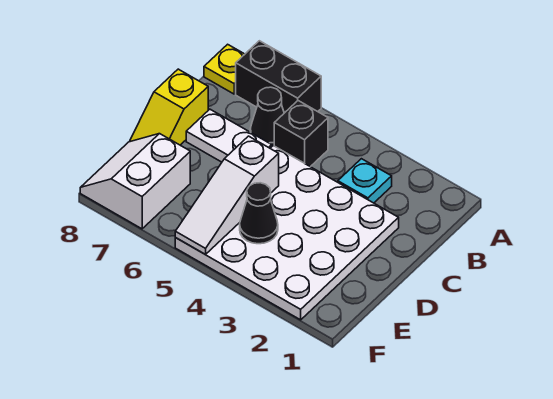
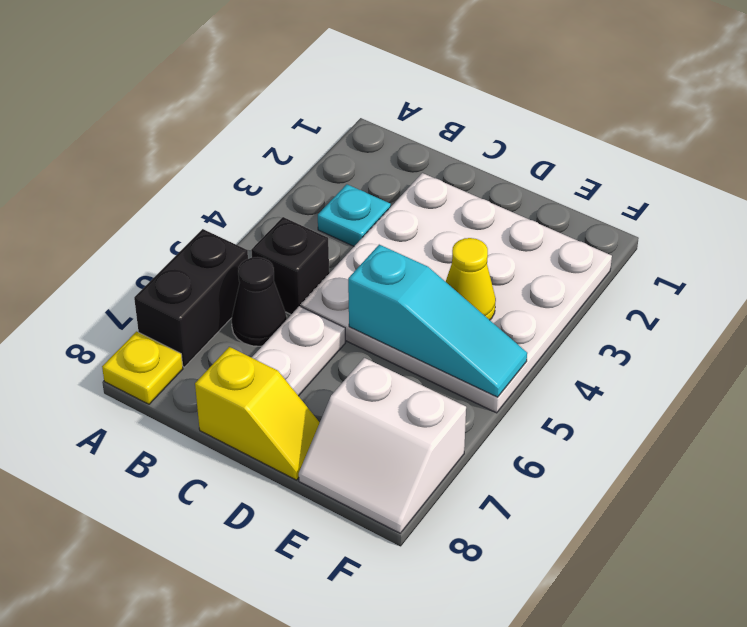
white 1x3 slope [175,136,279,254] -> cyan 1x3 slope [348,245,527,397]
black 1x1 cone [240,183,278,244] -> yellow 1x1 cone [446,238,496,320]

